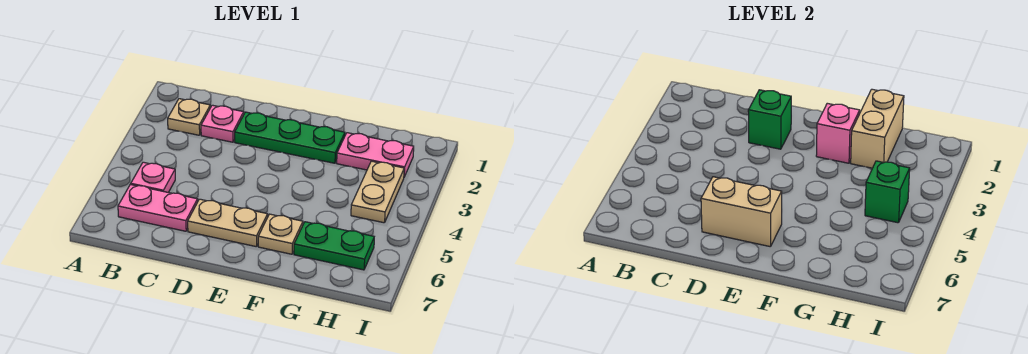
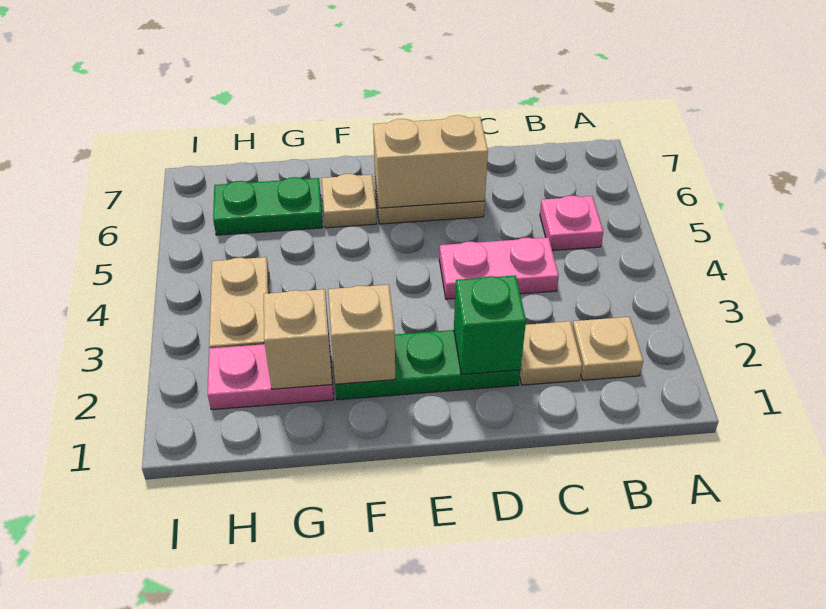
pink 1x2 plate [118,185,198,231] -> pink 1x2 plate moved to [439,237,559,299]
pink 1x1 plate [201,105,244,142] -> tan 1x1 plate [520,321,582,385]
pink 1x1 brick [816,103,860,163] -> tan 1x1 brick [328,285,395,384]
tan 1x2 brick [851,89,904,168] -> tan 1x1 brick [264,289,332,389]
green 1x1 brick [865,161,910,223] -> none

